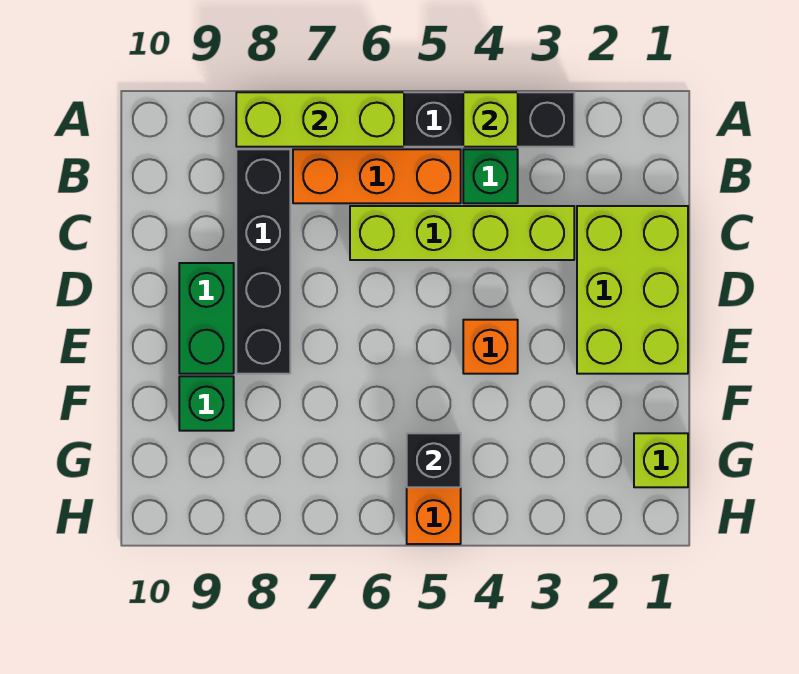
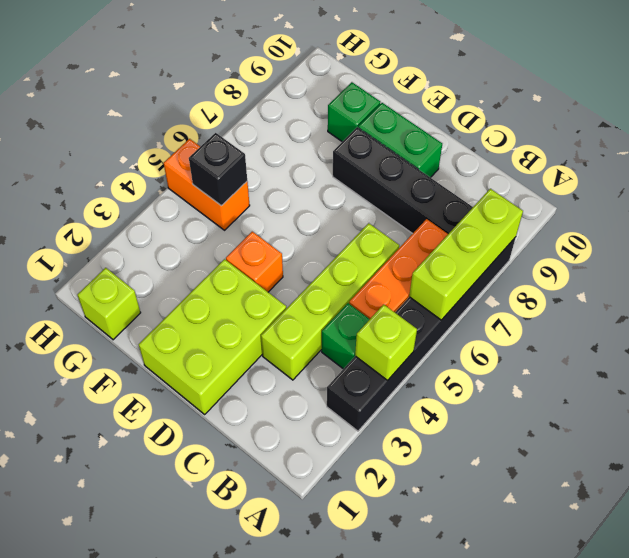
lime 2x3 brick [577,206,688,374] -> lime 2x3 brick turned to [139,259,286,414]

